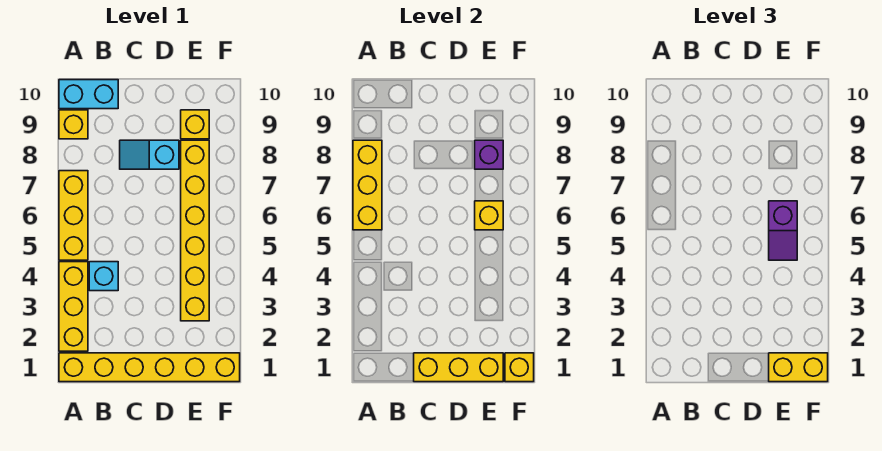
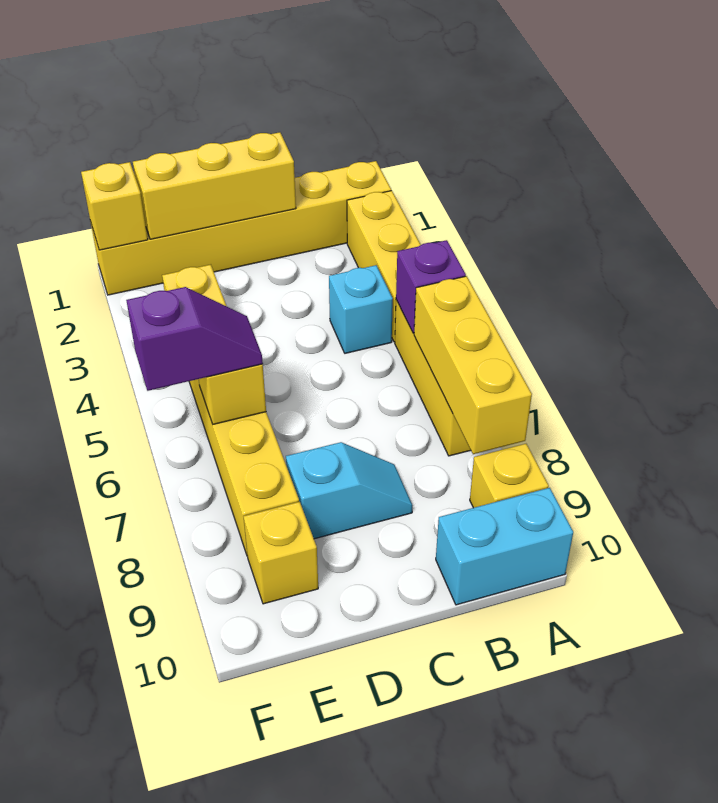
yellow 1x2 brick [769,353,828,382] -> none
purple 1x2 slope [769,201,797,260] -> purple 1x2 slope turned to [126,287,263,391]
purple 1x1 brick [475,140,503,169] -> purple 1x1 brick moved to [396,240,466,333]

